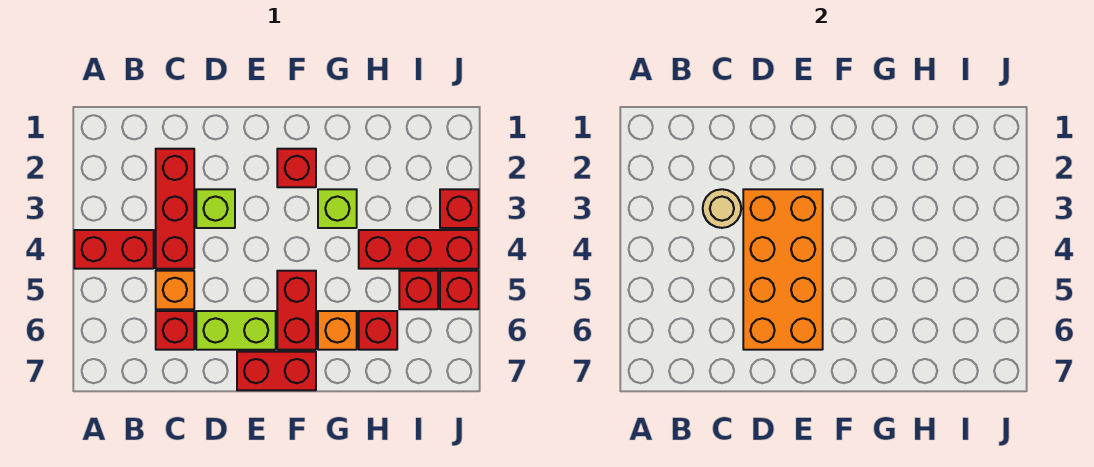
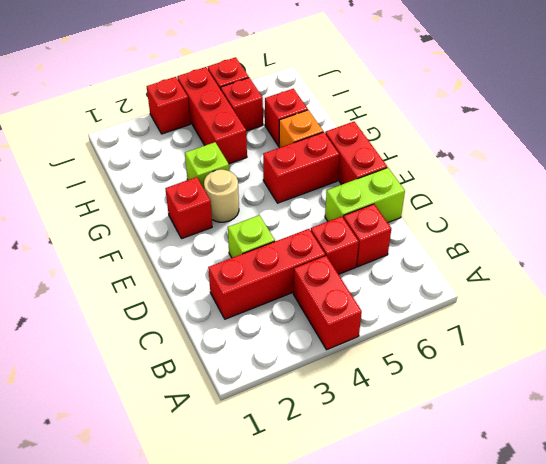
tan 1x1 round brick [703,189,741,228] -> tan 1x1 round brick moved to [204,169,239,222]
orange 1x1 brick [156,271,194,309] -> red 1x1 brick [311,216,359,274]
orange 2x4 brick [743,189,823,350] -> none
lime 1x2 brick [196,311,276,350] -> lime 1x2 brick turned to [325,168,405,223]

